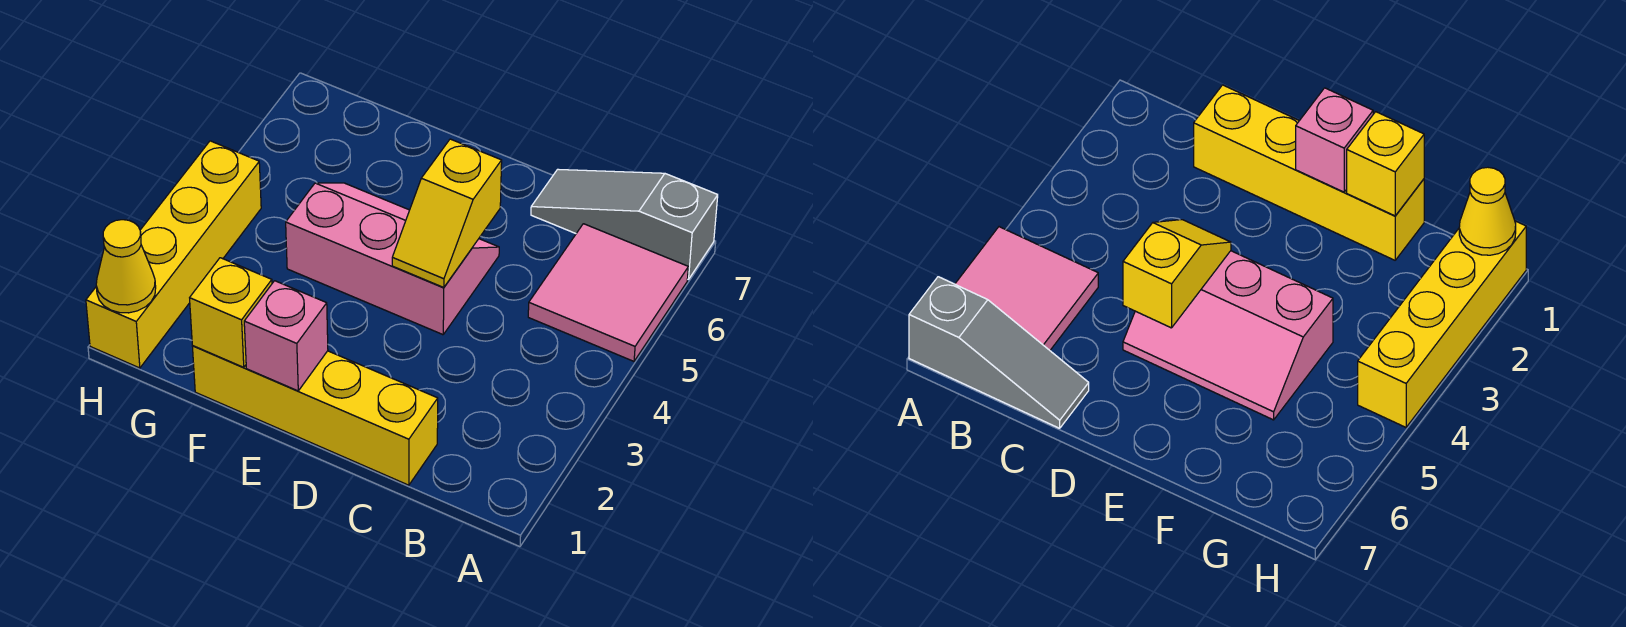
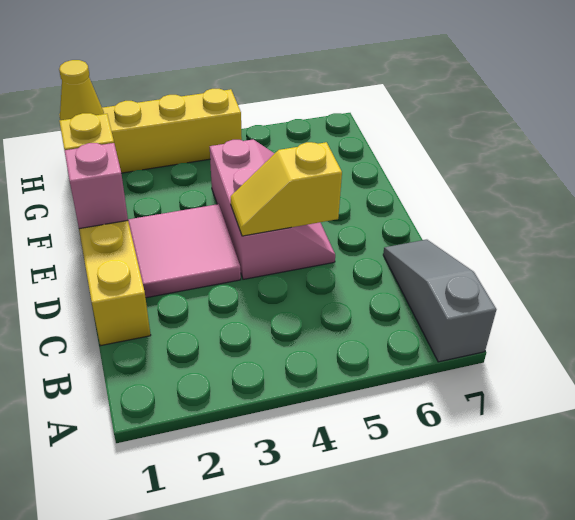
pink 2x2 tile [528,224,688,361] -> pink 2x2 tile moved to [128,204,241,298]

